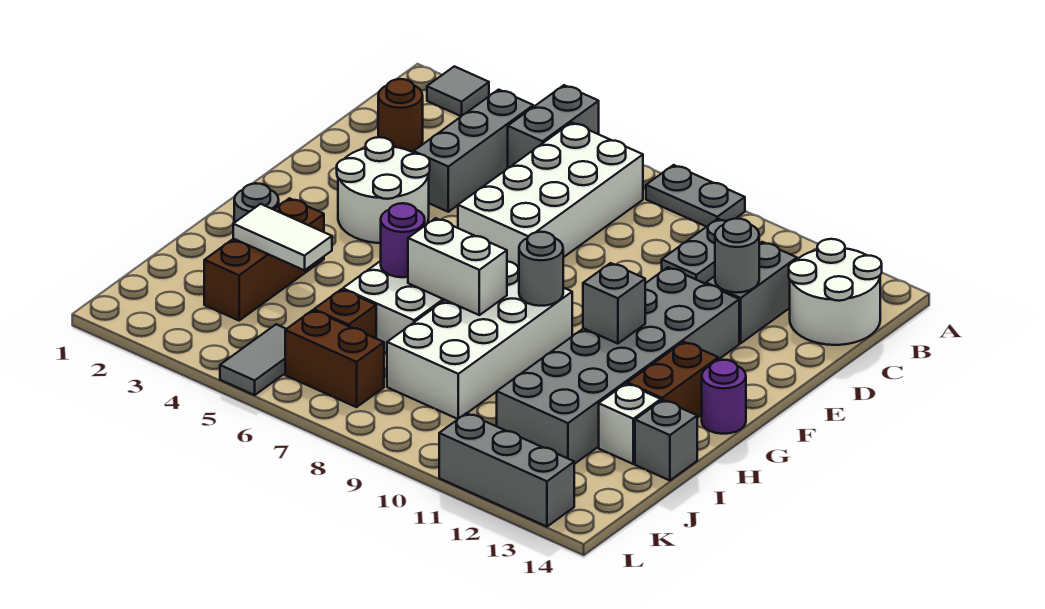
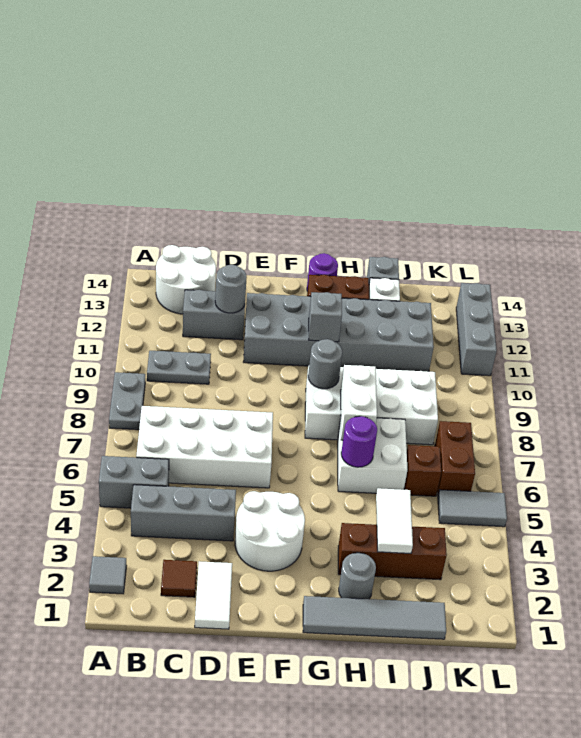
brown 1x1 round brick [378,79,423,151] -> brown 1x1 tile [161,560,197,597]
none -> white 1x2 tile [195,561,232,629]
none -> grey 1x4 tile [303,596,446,639]

